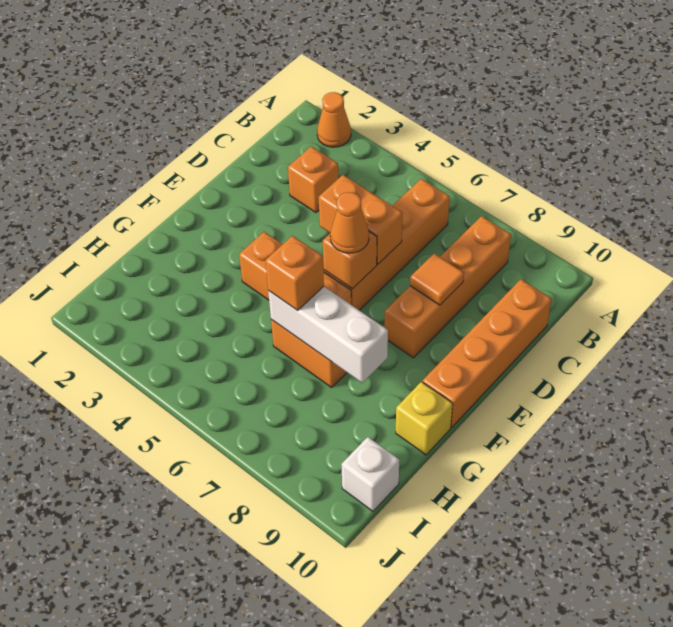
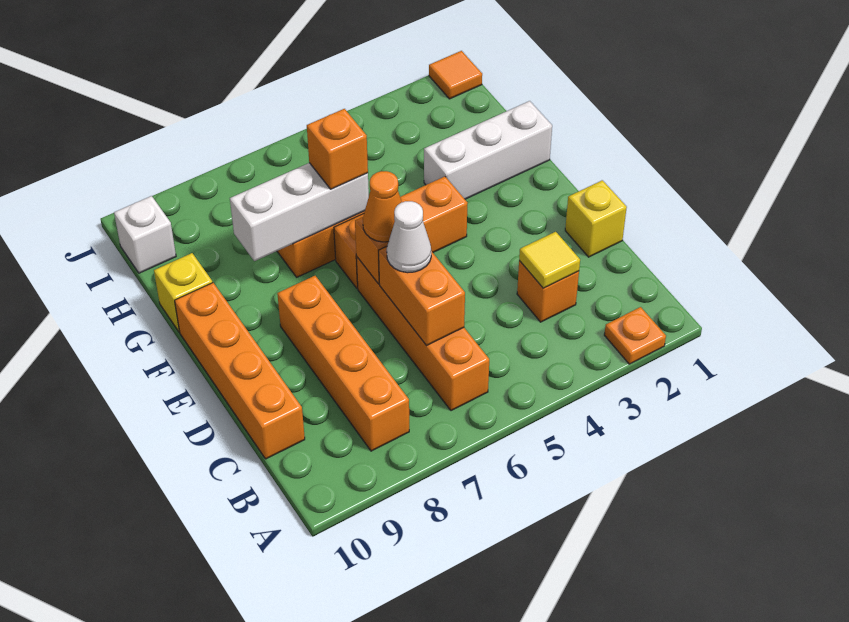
orange 1x1 cone [317,92,351,147] -> orange 1x1 plate [604,307,666,364]
none -> yellow 1x1 tile [519,232,580,288]
none -> yellow 1x1 brick [565,180,627,257]
orange 1x2 brick [319,175,402,264] -> orange 1x2 brick turned to [379,247,465,346]
none -> white 1x1 cone [387,201,431,273]
orange 1x1 tile [410,253,464,305] -> orange 1x1 tile moved to [429,51,482,99]
none -> white 1x3 brick [424,101,552,199]

